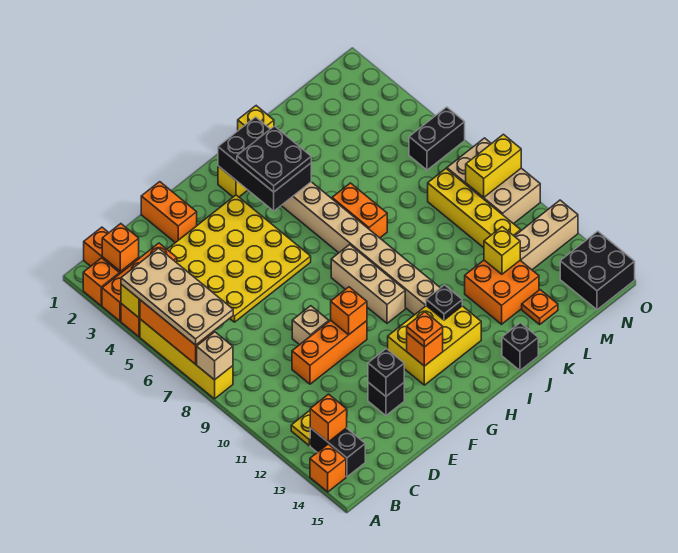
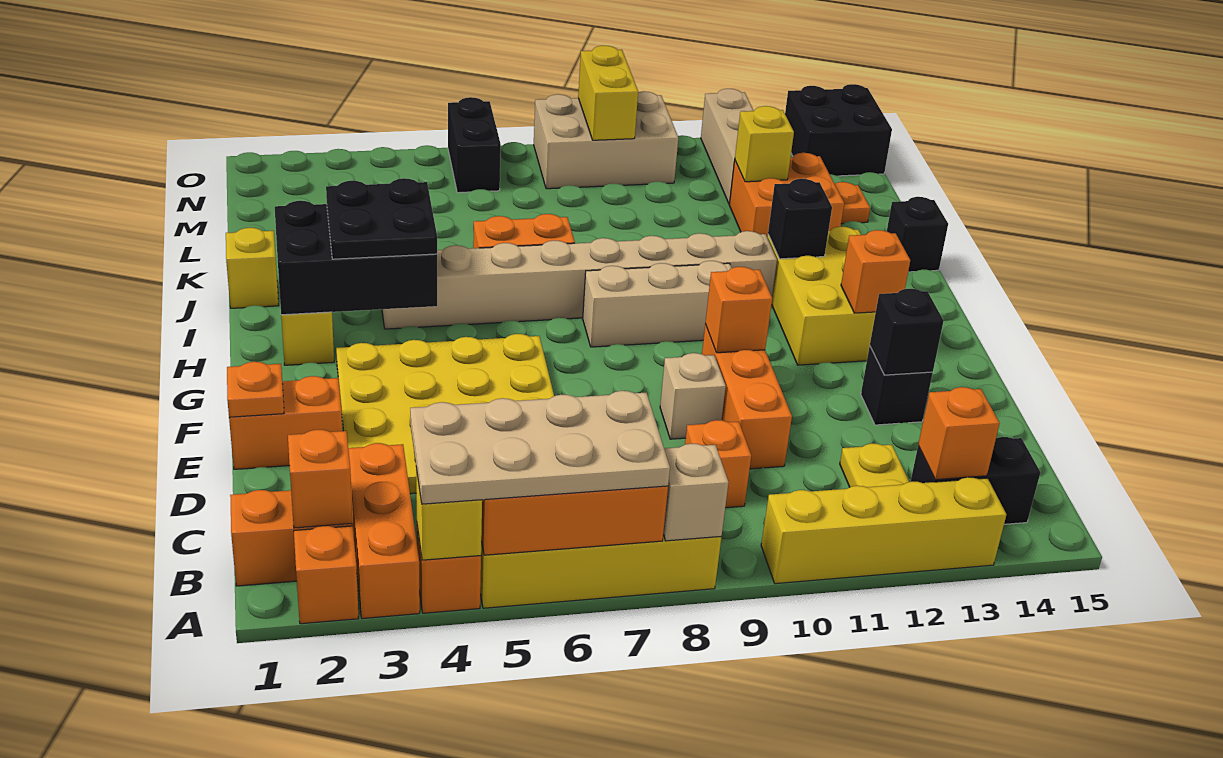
orange 1x1 brick [310,444,346,492] -> orange 1x1 brick moved to [685,420,751,508]
orange 1x1 plate [407,312,443,347] -> orange 1x1 plate moved to [227,362,284,417]
black 1x1 plate [426,285,462,320] -> black 1x1 brick [768,179,832,259]
yellow 1x4 brick [428,169,521,248] -> yellow 1x4 brick moved to [761,477,1006,584]

